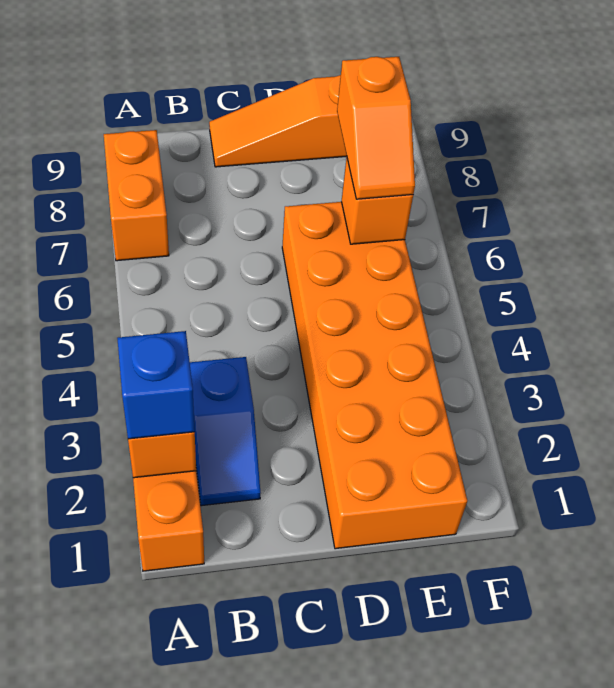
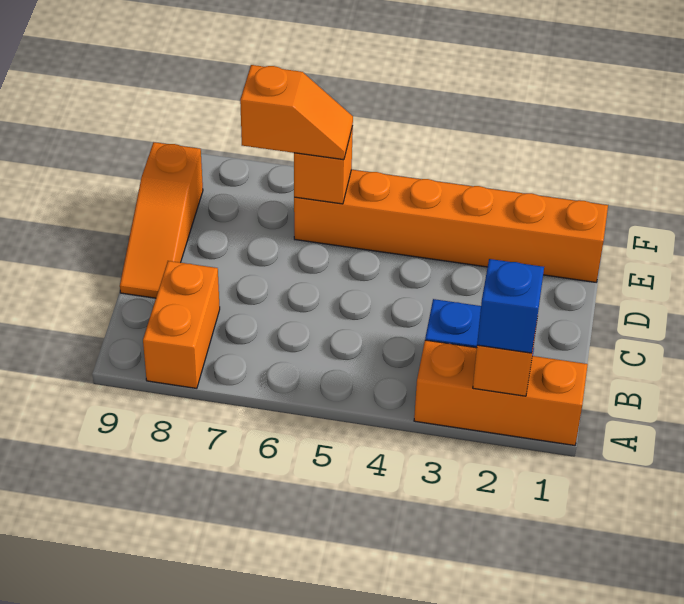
orange 1x2 brick [104,130,169,261] -> orange 1x2 brick turned to [143,261,220,388]
orange 2x6 brick [282,202,467,549] -> orange 1x6 brick [294,170,608,282]

